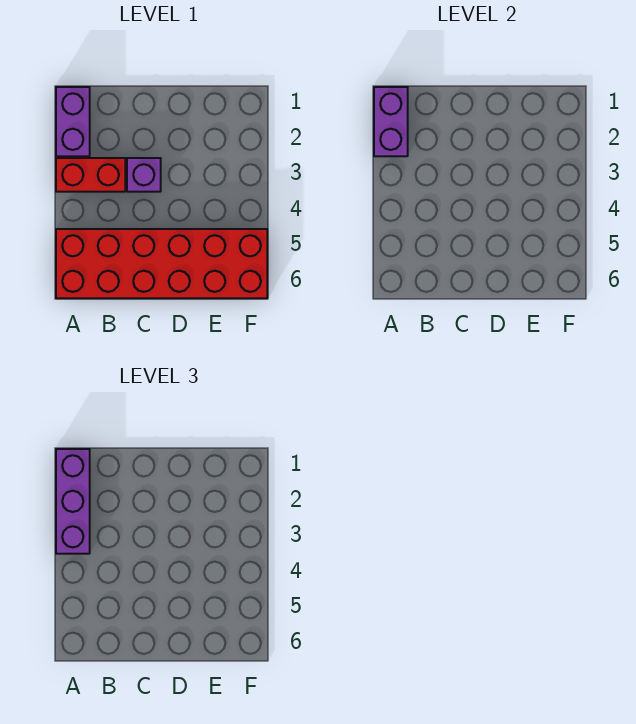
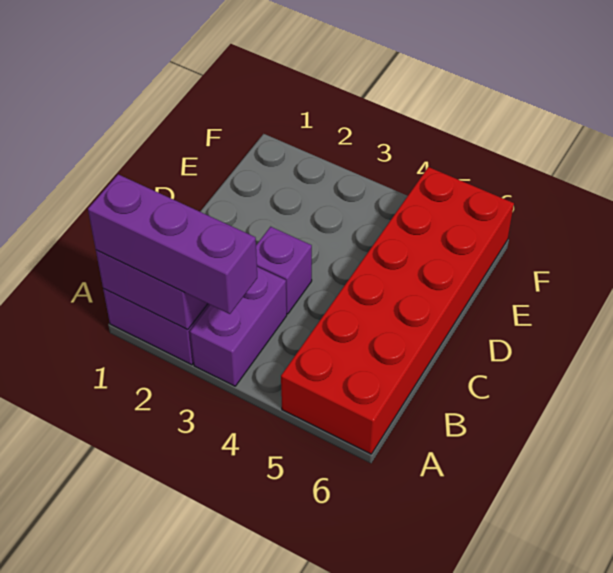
red 1x2 brick [56,158,125,192] -> purple 1x2 brick [190,267,287,386]

